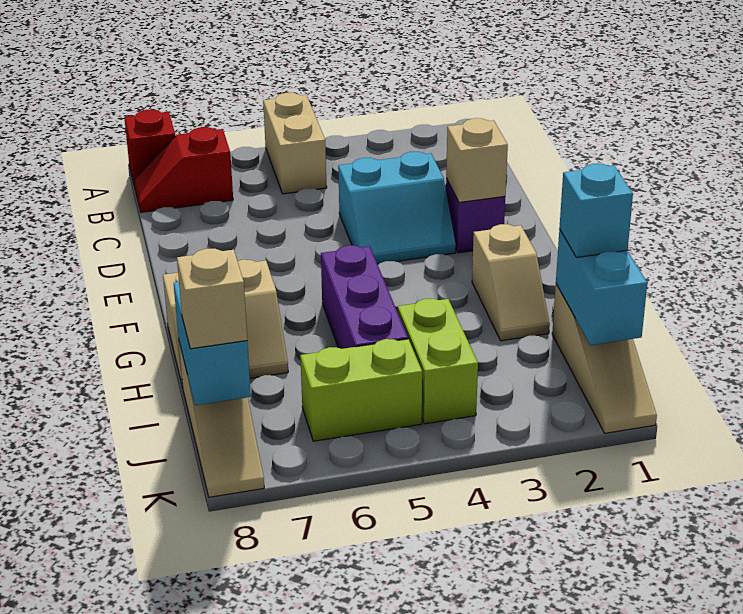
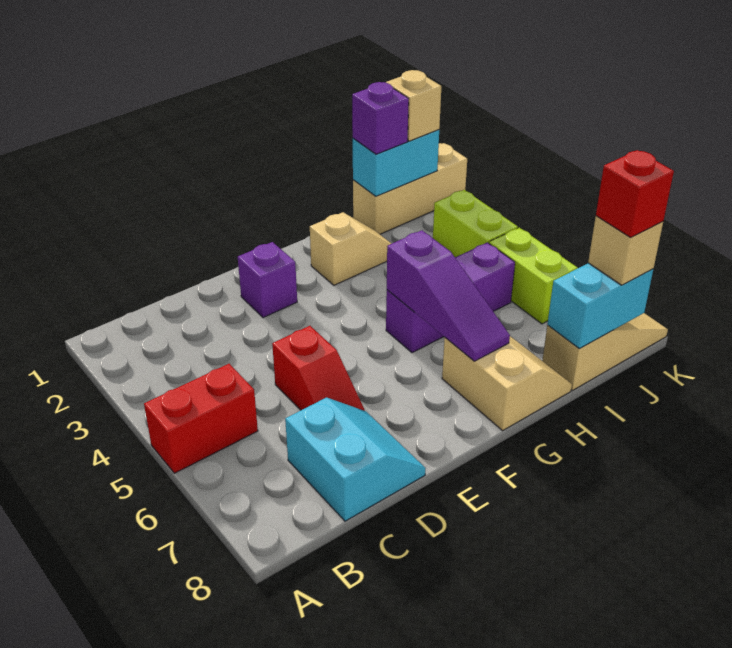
tan 1x2 brick [263,93,327,194] -> red 1x2 brick [144,364,258,473]
red 1x1 brick [124,110,175,185] -> red 1x1 brick moved to [596,150,674,237]
red 1x2 slope [134,127,233,212] -> red 1x2 slope moved to [272,326,365,411]
cyan 2x2 slope [338,152,456,264] -> cyan 2x2 slope moved to [285,398,426,521]
tan 1x1 brick [446,118,508,202] -> tan 1x1 brick moved to [386,70,441,141]
none -> purple 1x3 slope [387,230,510,361]
tan 1x3 slope [552,284,657,433] -> tan 1x3 brick [353,143,467,234]
cyan 1x1 brick [559,164,633,257] -> purple 1x1 brick [352,82,409,155]
lime 1x2 brick [398,299,478,424] -> lime 1x2 brick turned to [433,190,518,257]

